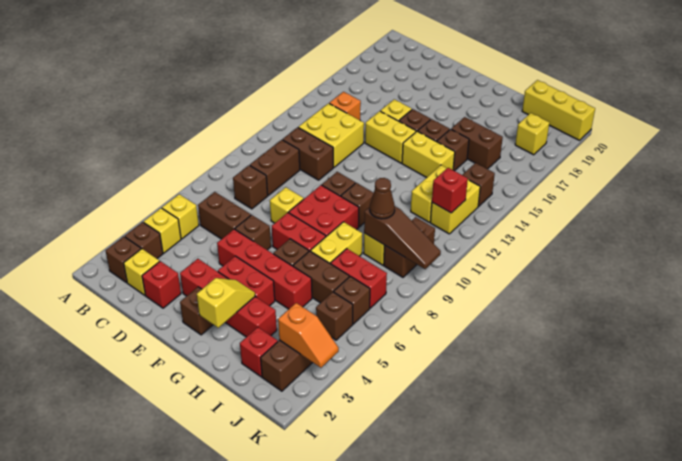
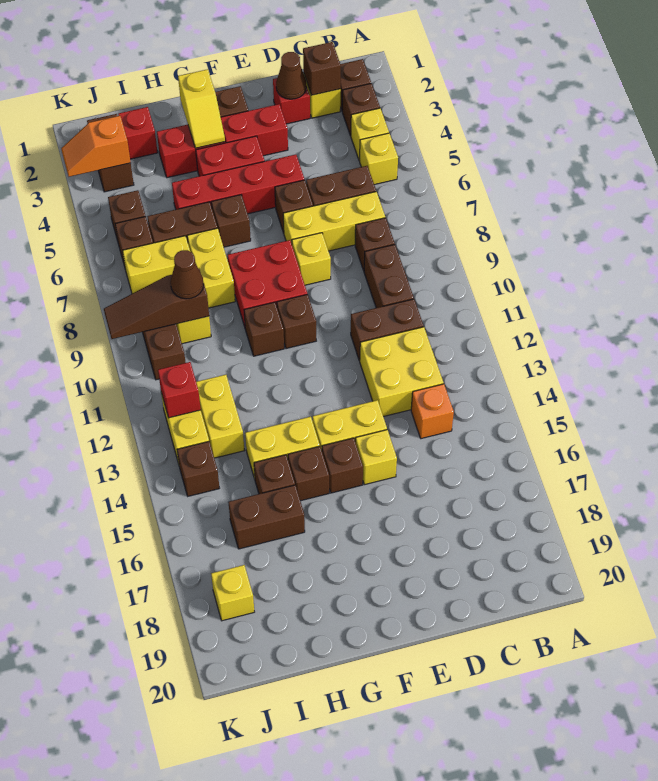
none -> brown 1x1 brick [303,42,341,95]
none -> brown 1x1 cone [276,52,306,99]
red 1x2 brick [272,213,326,251] -> none
red 1x2 brick [331,249,387,308] -> yellow 1x2 brick [123,236,190,293]
yellow 1x3 brick [522,80,595,140] -> yellow 1x3 brick moved to [283,192,385,251]

